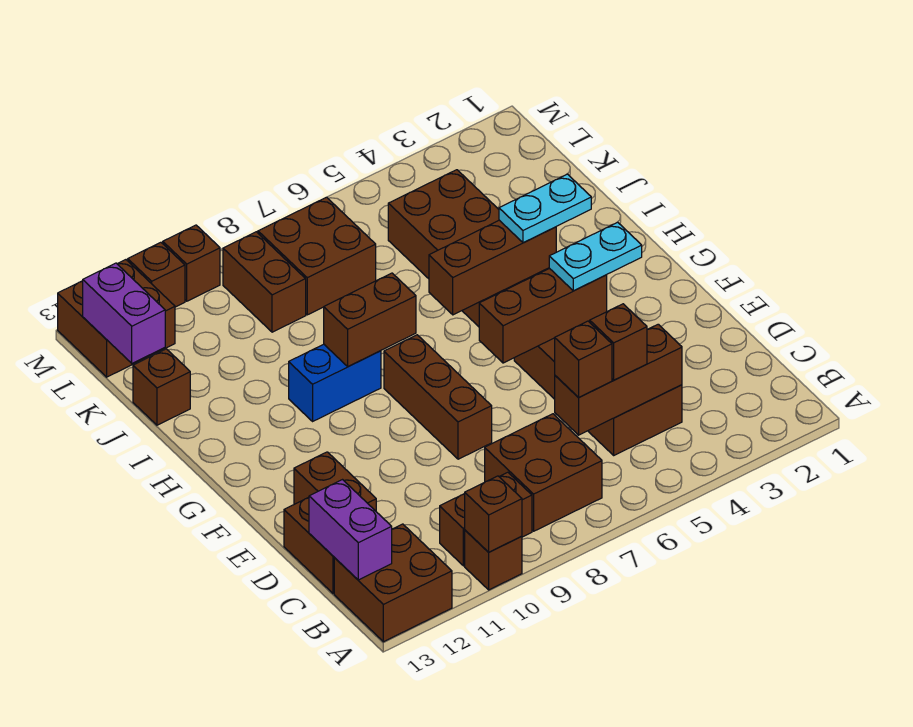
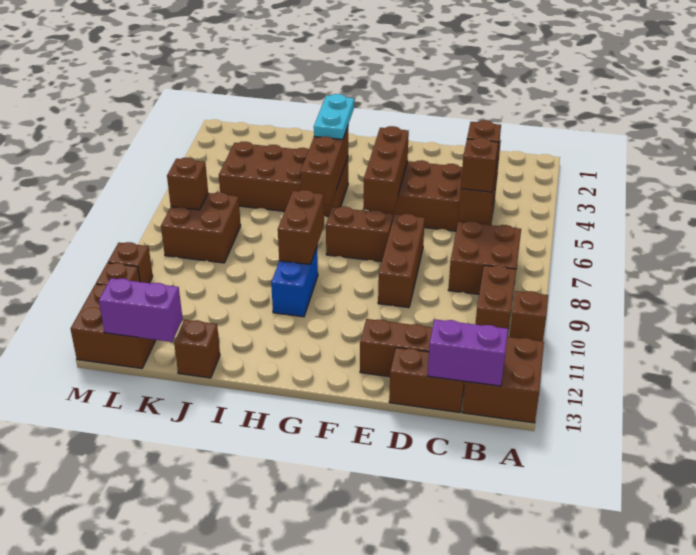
brown 1x1 brick [465,476,522,552] -> brown 1x1 brick moved to [167,158,208,210]
brown 1x3 brick [384,335,492,459] -> brown 1x3 brick turned to [378,214,425,308]
cyan 1x2 plate [549,222,642,291] -> none
brown 1x2 brick [223,232,306,332] -> brown 1x2 brick moved to [326,207,393,262]

